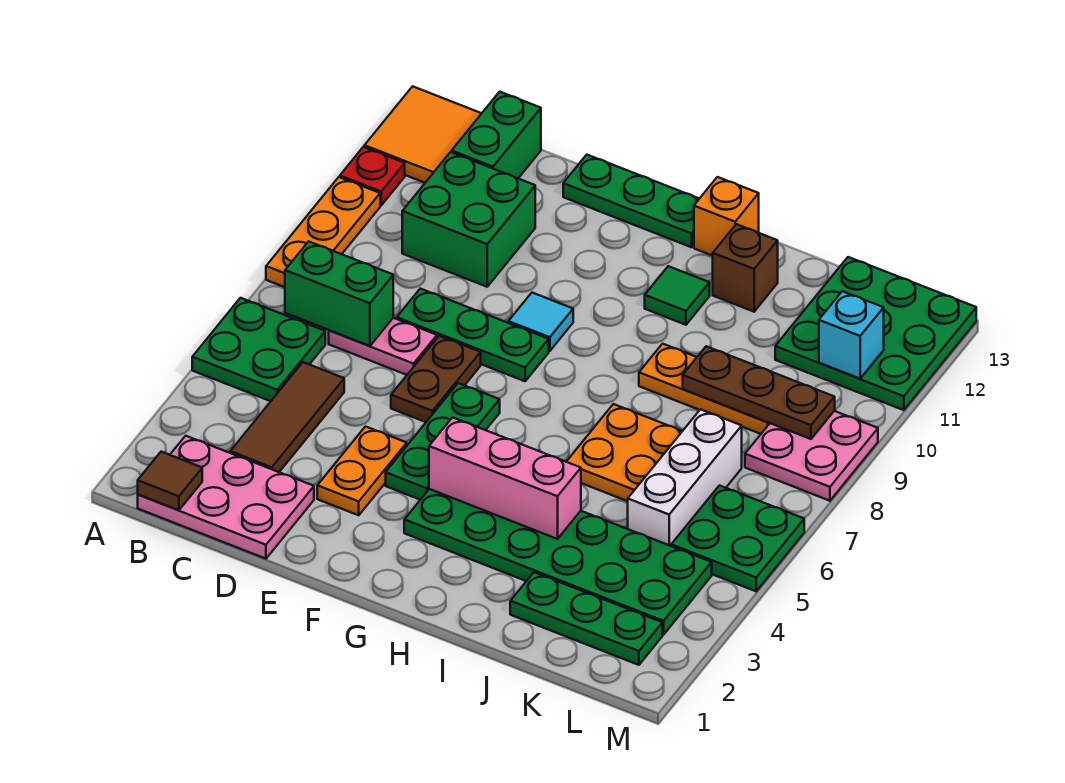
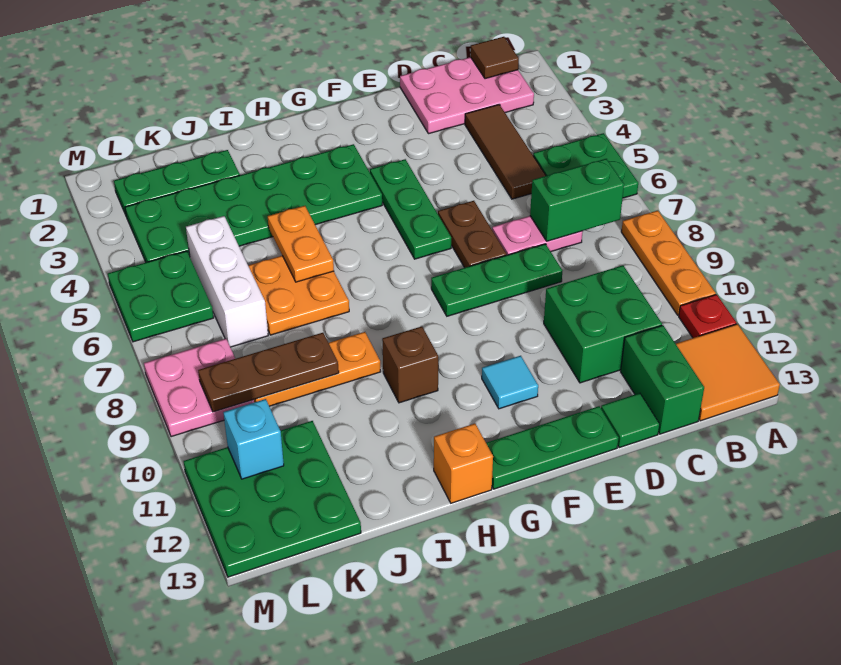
orange 1x2 plate [317,427,407,515] -> orange 1x2 plate moved to [268,206,334,282]
cyan 1x1 tile [508,293,573,351] -> cyan 1x1 tile moved to [482,356,538,409]
pink 1x3 brick [429,417,581,539] -> none
green 1x1 tile [645,266,710,325] -> green 1x1 tile moved to [601,393,660,448]
brown 1x1 brick [713,224,778,312] -> brown 1x1 brick moved to [382,326,438,403]

